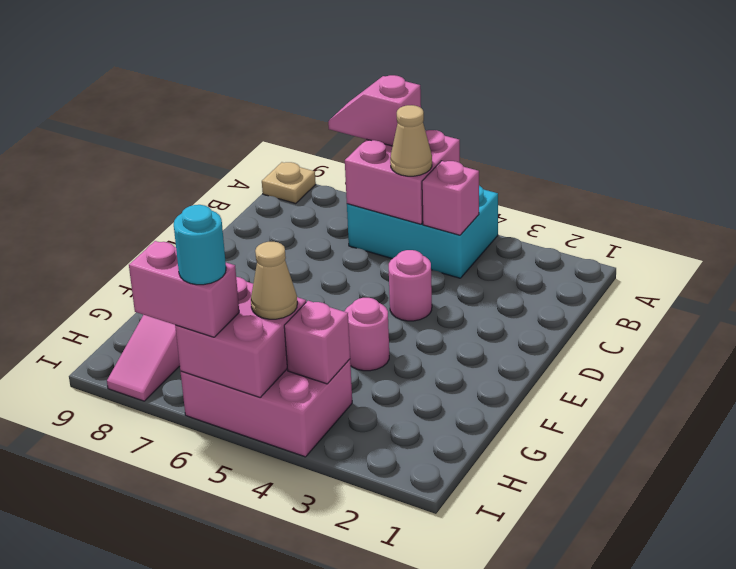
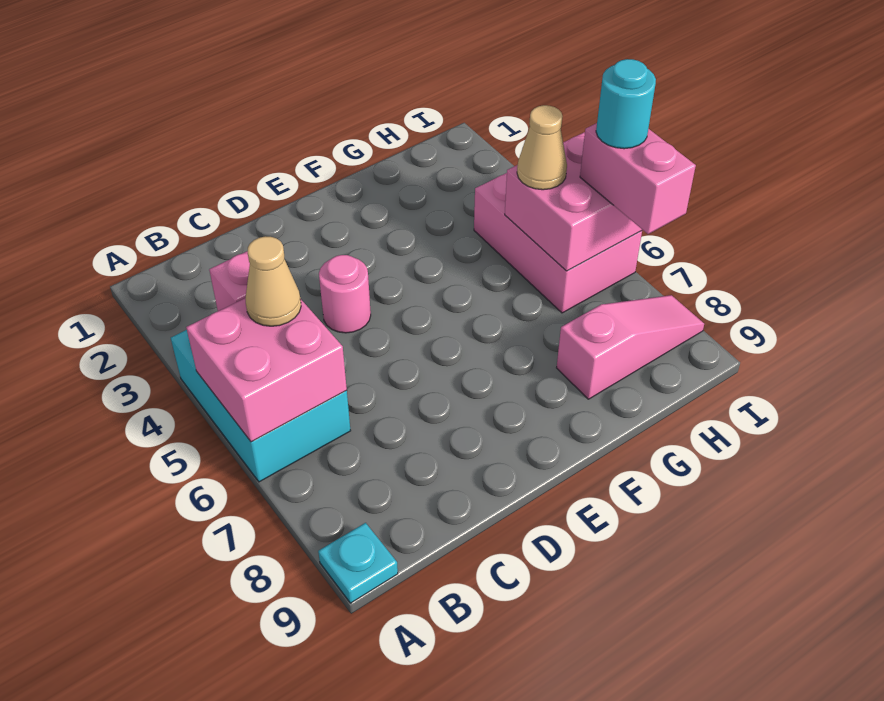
pink 1x2 slope [328,75,421,146] -> none
tan 1x1 plate [262,162,316,204] -> cyan 1x1 plate [318,523,398,603]
pink 1x1 round brick [344,298,389,371] -> none
pink 1x1 brick [284,301,350,384] -> none

